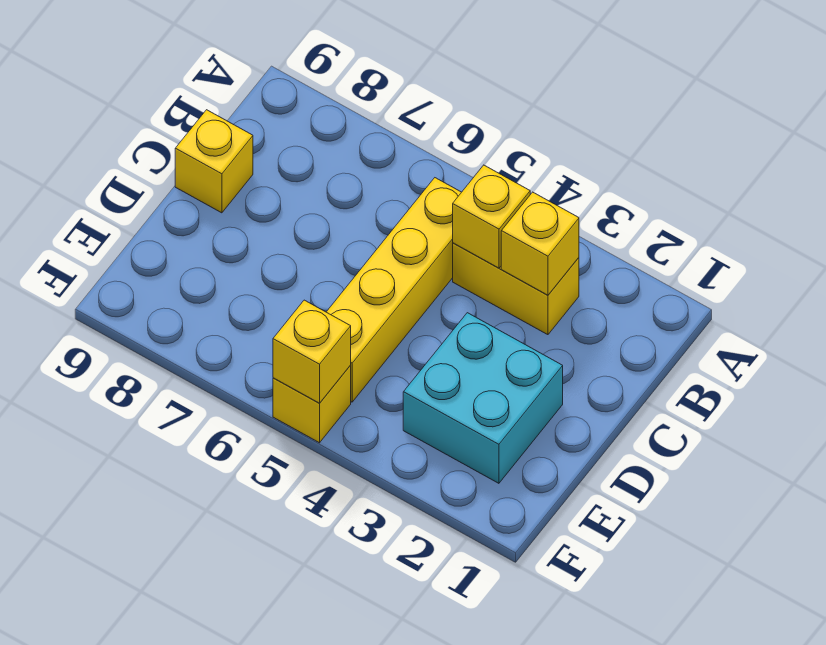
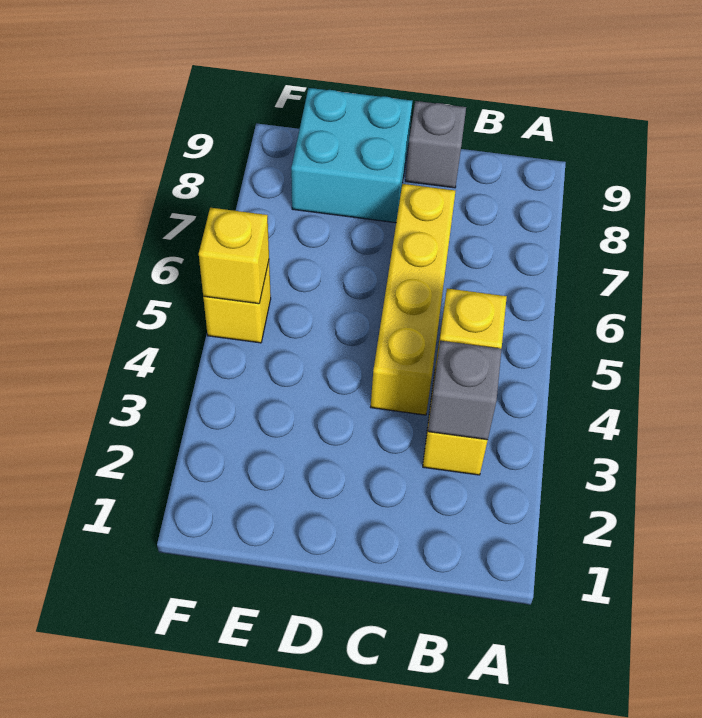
yellow 1x1 brick [501,192,579,295] -> grey 1x1 brick [428,341,502,440]
yellow 1x4 brick [327,178,461,402] -> yellow 1x4 brick turned to [371,184,455,415]
yellow 1x1 brick [175,110,253,213] -> grey 1x1 brick [405,101,466,188]
cyan 2x2 brick [403,313,563,483] -> cyan 2x2 brick moved to [291,88,412,223]

